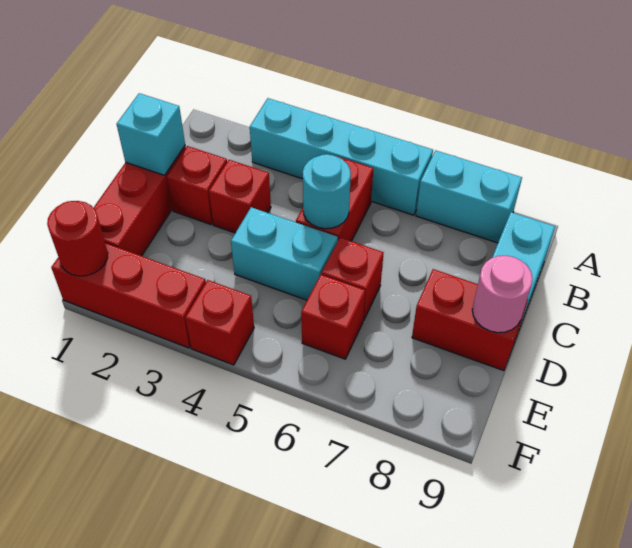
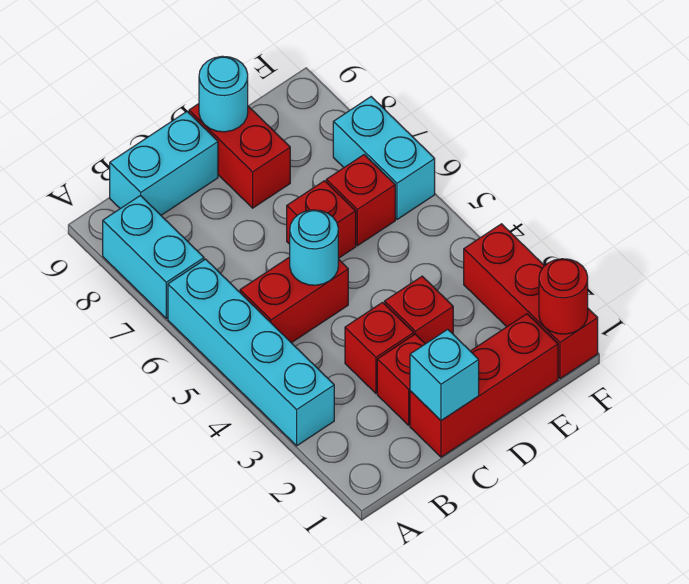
cyan 1x2 brick [231,207,338,300] -> cyan 1x2 brick moved to [333,97,435,219]
pink 1x1 round brick [472,256,533,333] -> cyan 1x1 round brick [199,56,248,132]
red 1x1 brick [185,280,254,365] -> red 1x1 brick moved to [385,276,453,344]

